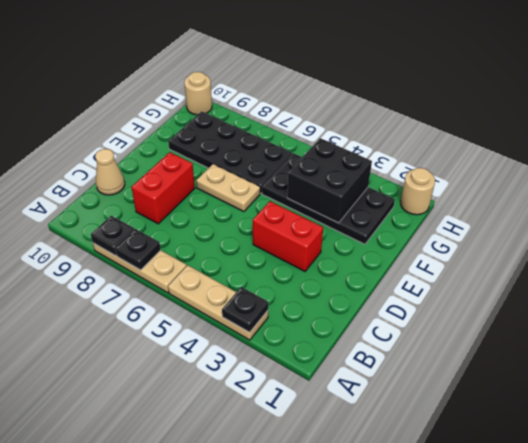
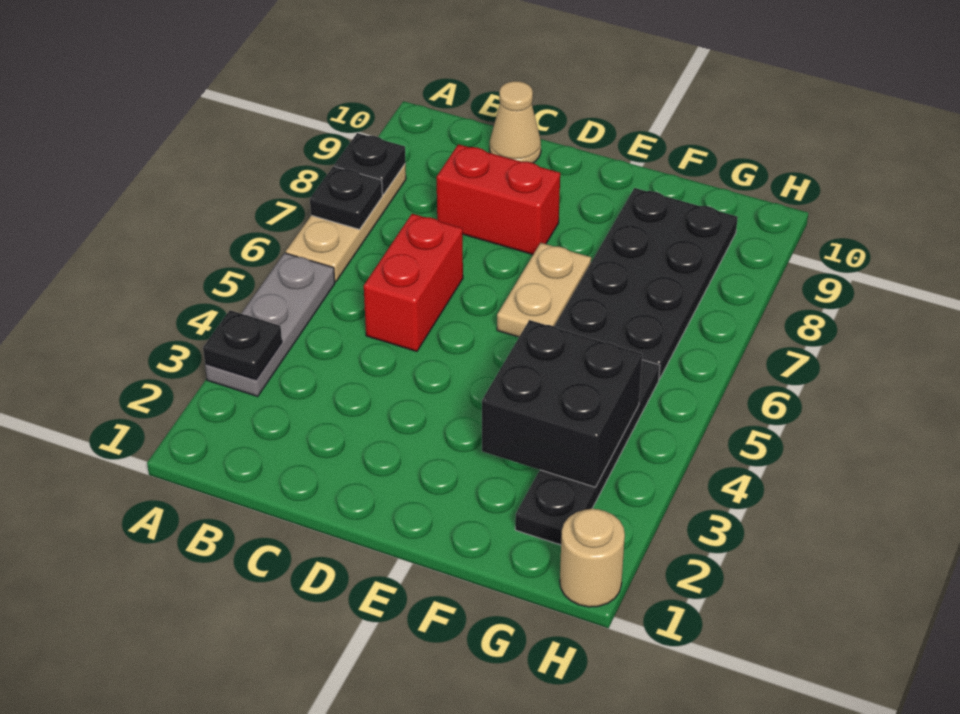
tan 1x3 plate [168,265,268,340] -> grey 1x3 plate [205,253,335,396]
red 1x2 brick [253,201,323,271] -> red 1x2 brick moved to [364,214,463,351]
black 2x4 plate [262,153,395,244] -> black 1x4 plate [515,360,660,545]
tan 1x1 round brick [185,72,212,115] -> none

